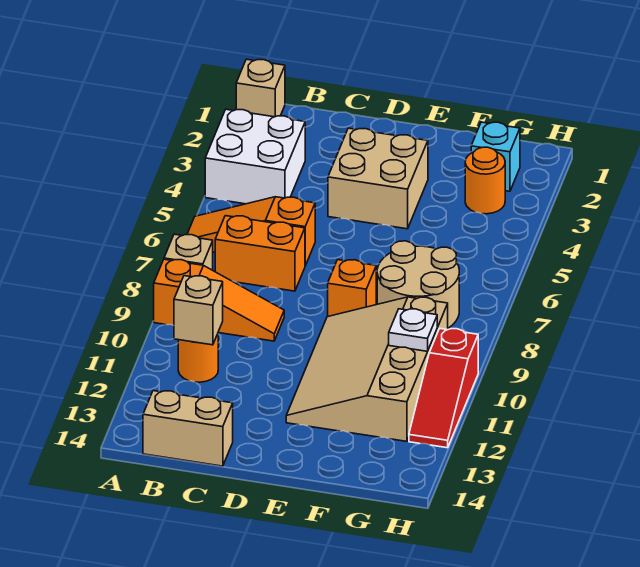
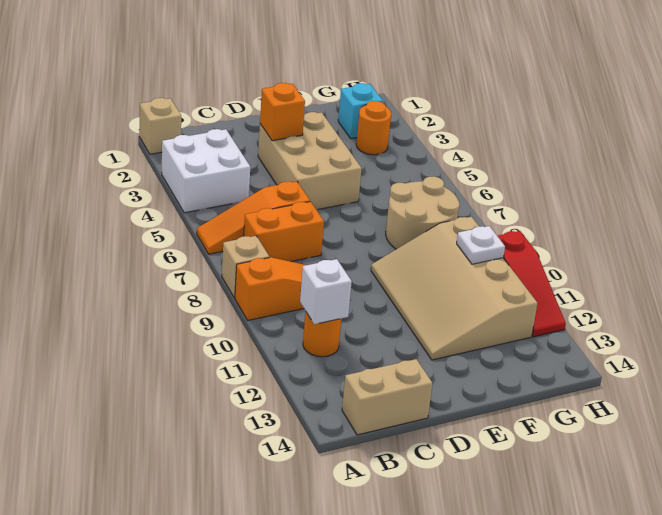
tan 1x1 brick [174,276,223,345] -> white 1x1 brick [300,259,352,324]
tan 2x2 brick [328,128,428,229] -> tan 2x3 brick [258,112,362,210]
orange 1x1 brick [328,260,376,316] -> orange 1x1 brick moved to [260,83,305,141]

